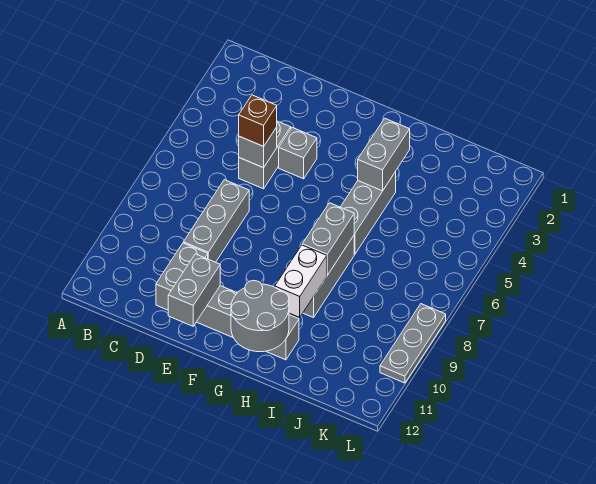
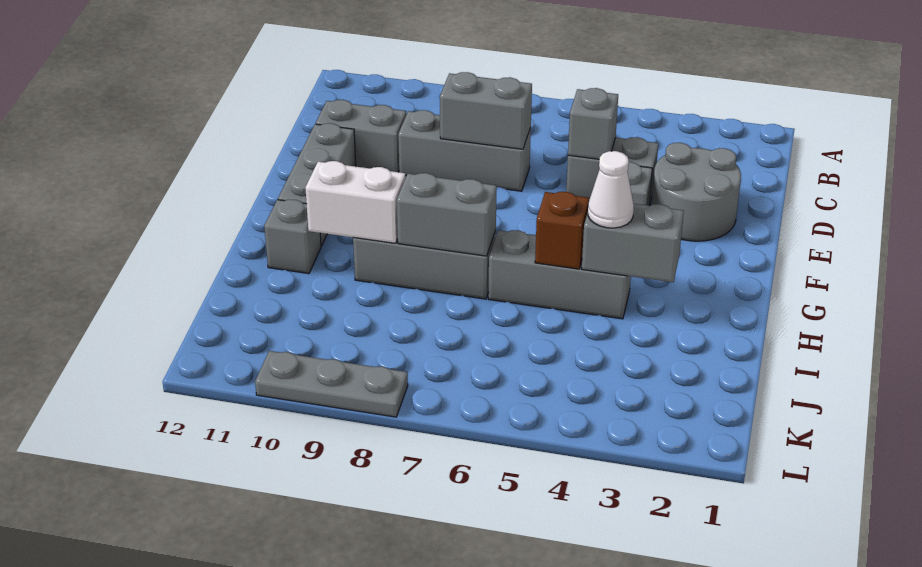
brown 1x1 brick [239,95,277,146] -> brown 1x1 brick moved to [535,192,589,269]
grey 1x2 brick [168,254,220,326] -> grey 1x2 brick moved to [440,72,532,149]
grey 2x2 round brick [231,280,289,352] -> grey 2x2 round brick moved to [652,143,741,241]
none -> white 1x1 cone [588,151,634,228]

